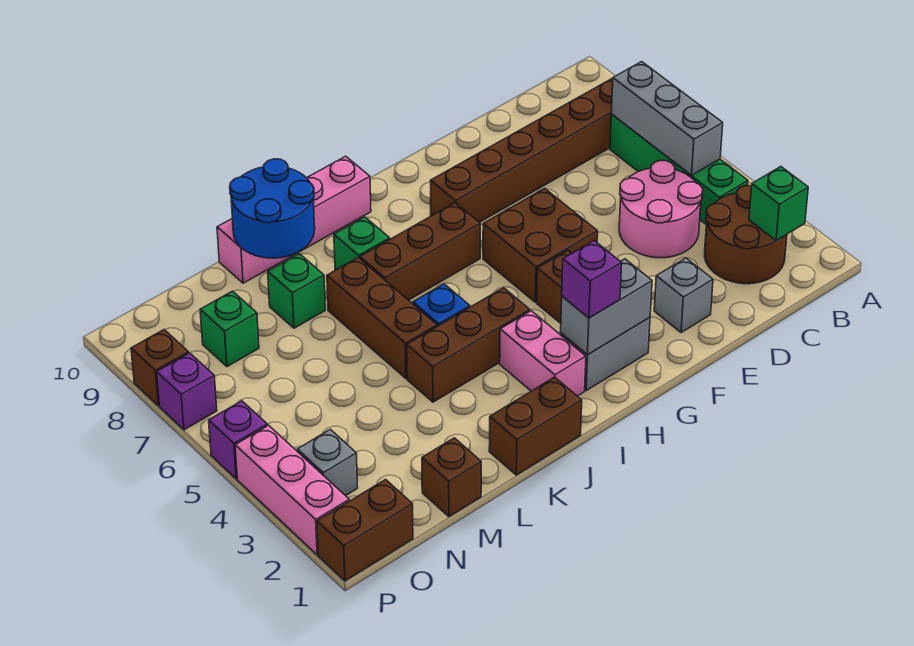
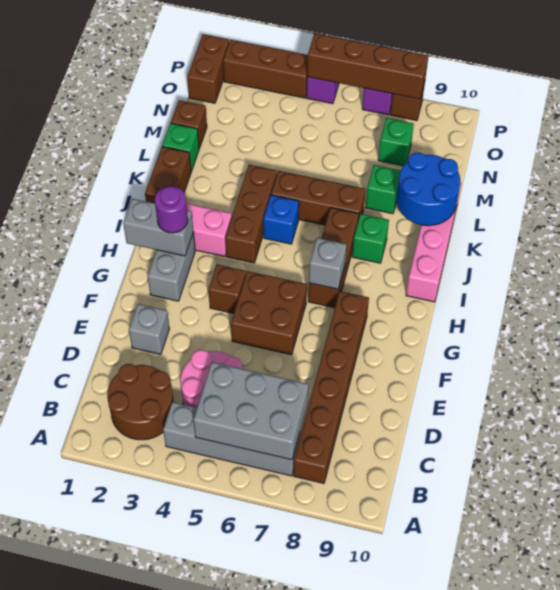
green 1x1 brick [749,167,808,241] -> green 1x1 brick moved to [162,123,199,171]
green 1x4 brick [610,114,748,224] -> grey 1x4 brick [163,402,300,476]
grey 1x3 brick [611,62,723,175] -> grey 2x3 brick [193,362,309,460]
grey 1x2 brick [561,259,652,355] -> grey 1x2 brick turned to [123,199,193,256]
purple 1x1 brick [562,241,622,318] -> purple 1x1 round brick [155,186,188,233]
grey 1x1 brick [297,429,358,496] -> grey 1x1 brick moved to [309,238,347,289]
pink 1x3 brick [235,425,349,555] -> brown 1x3 brick [223,40,308,98]
none -> brown 1x4 brick [307,33,428,99]

